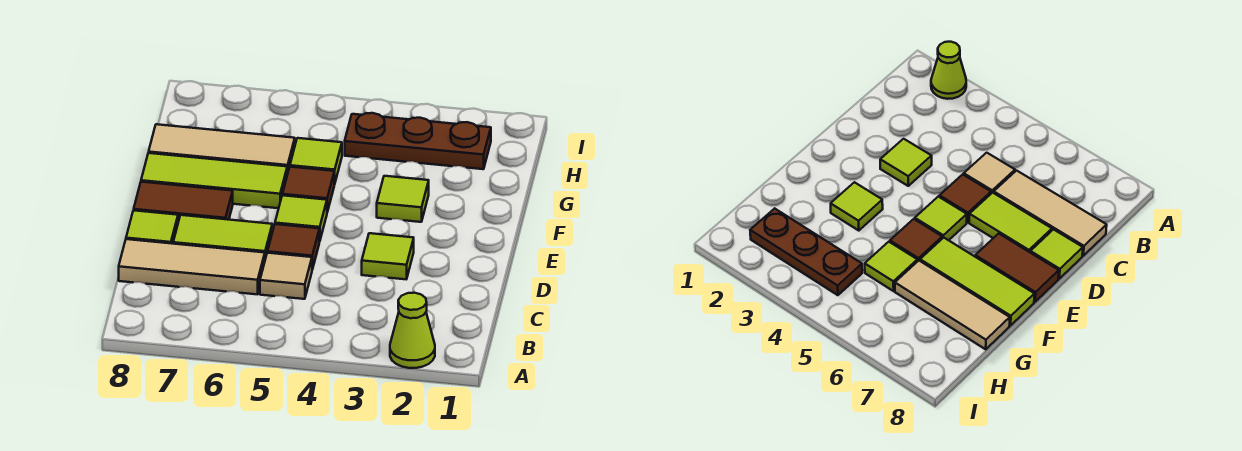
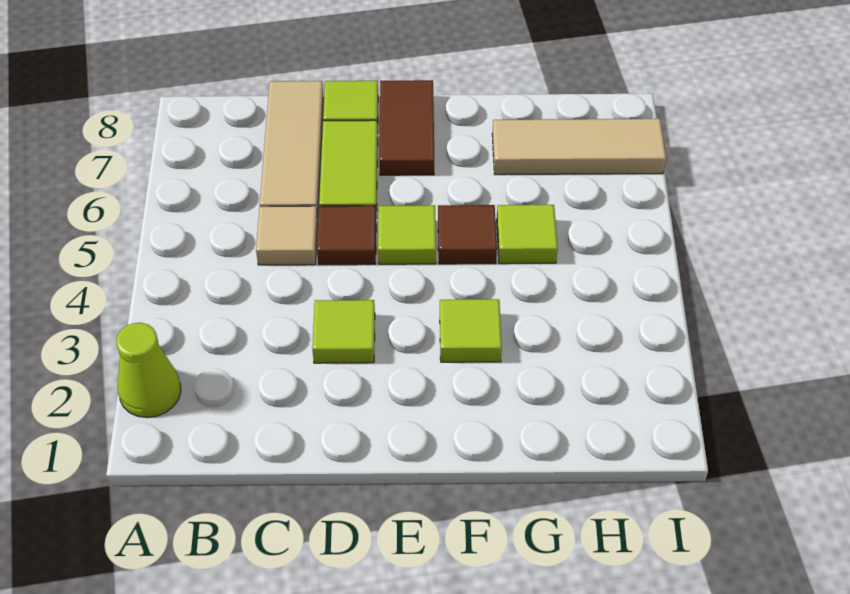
lime 1x3 tile [141,153,287,208] -> none
tan 1x3 tile [149,124,295,174] -> tan 1x3 tile turned to [492,119,666,175]
brown 1x3 plate [345,113,491,169] -> none

